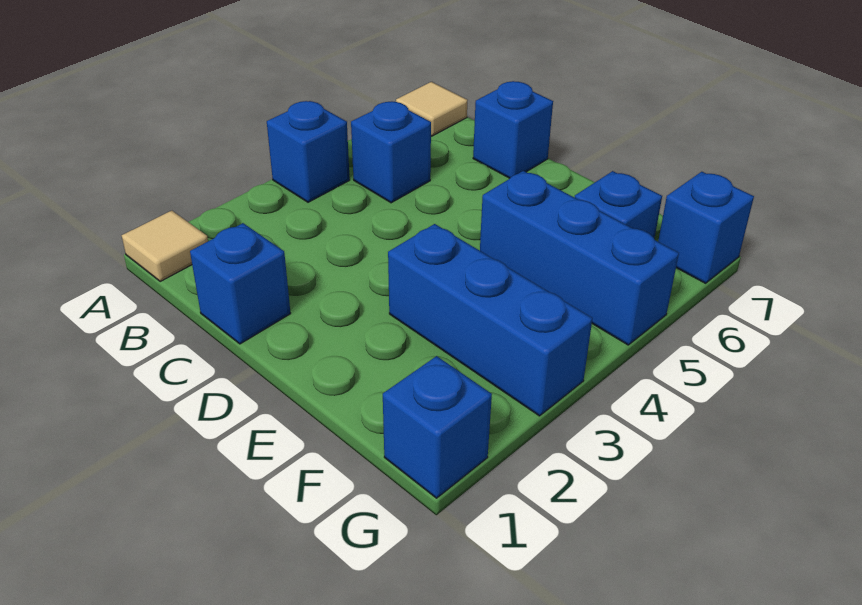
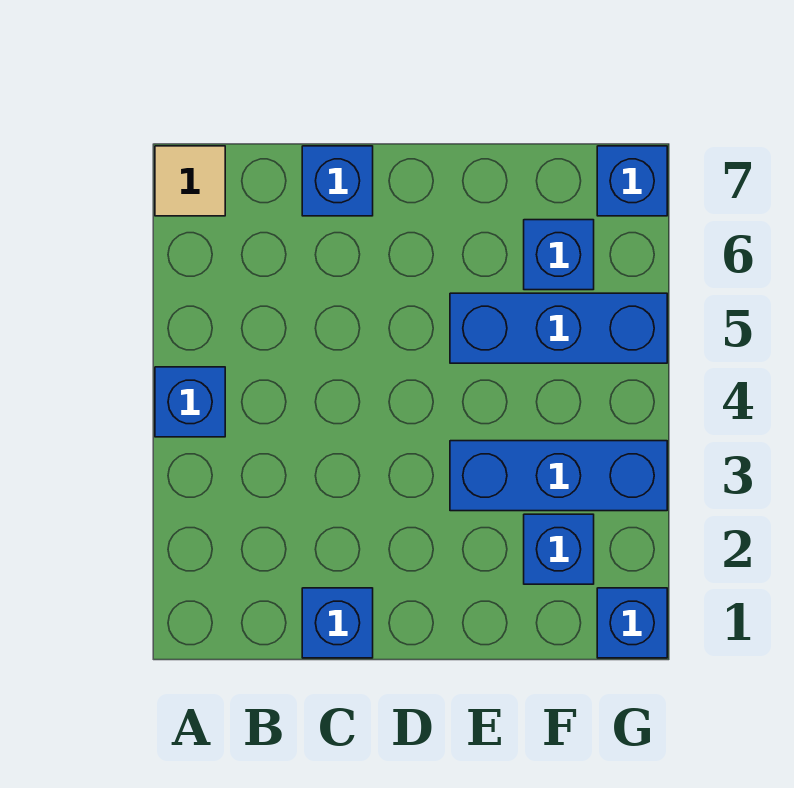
tan 1x1 tile [122,211,208,282] -> none
blue 1x1 brick [351,102,431,203] -> blue 1x1 brick moved to [524,514,594,584]

